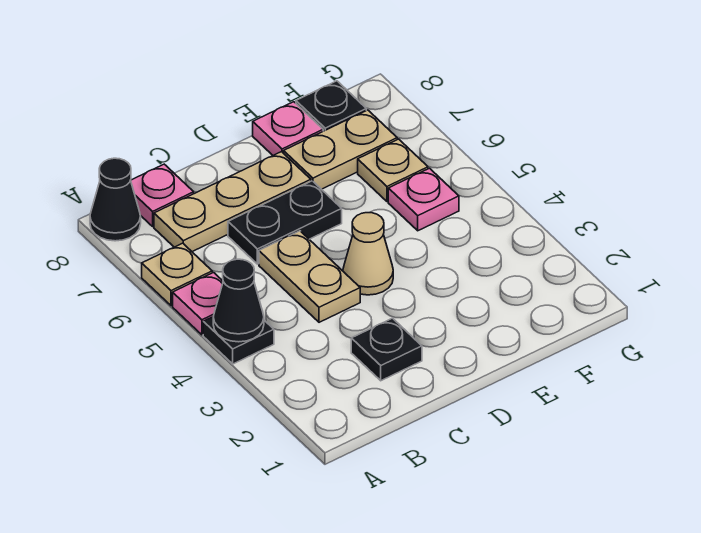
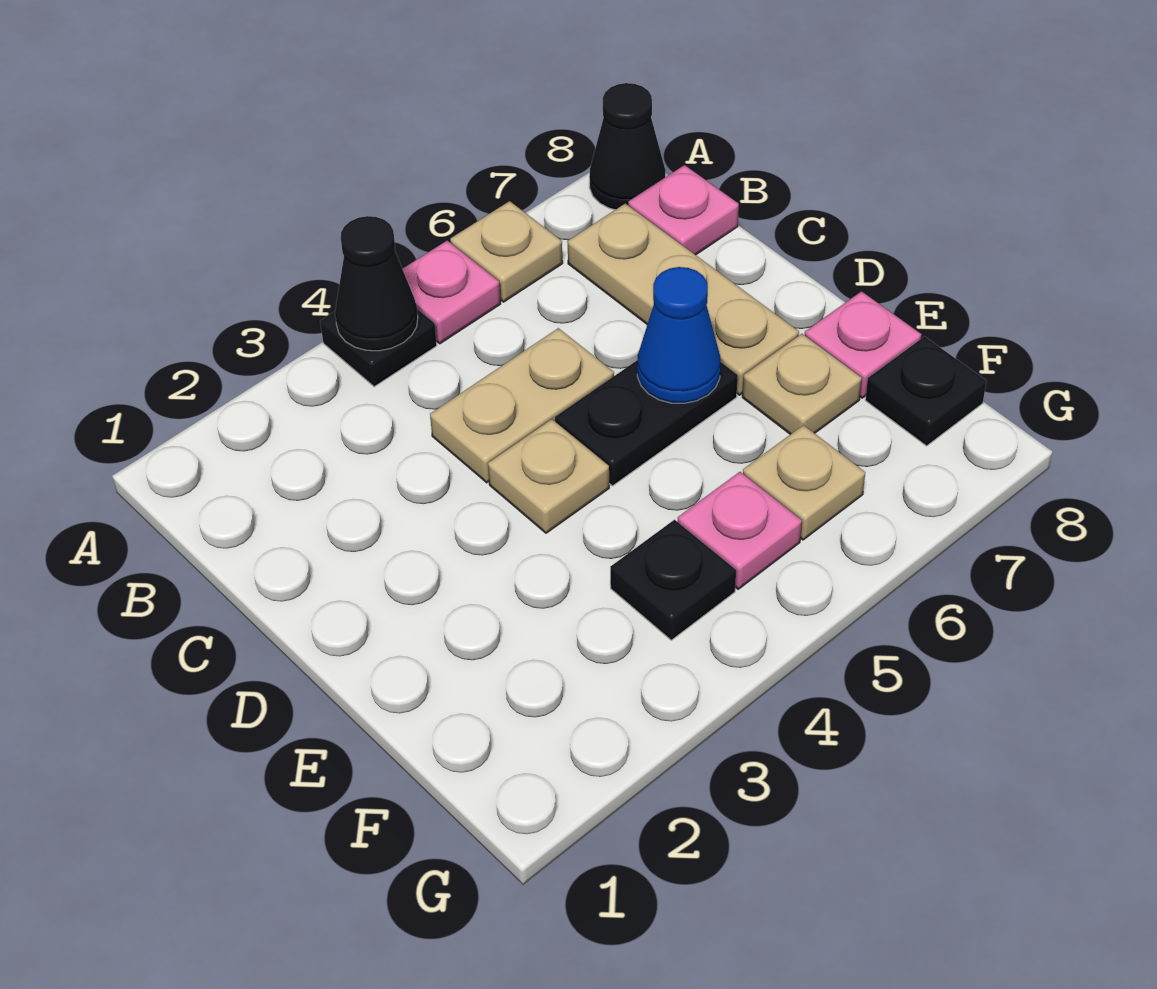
black 1x1 plate [351,318,422,381] -> black 1x1 plate moved to [610,520,736,640]
black 1x2 plate [228,181,342,264] -> black 1x2 plate turned to [555,360,738,486]
tan 1x1 cone [343,213,393,295] -> tan 1x1 plate [488,419,609,533]
none -> blue 1x1 cone [637,267,720,403]
tan 1x2 plate [284,110,397,189] -> tan 1x1 plate [742,334,862,434]

